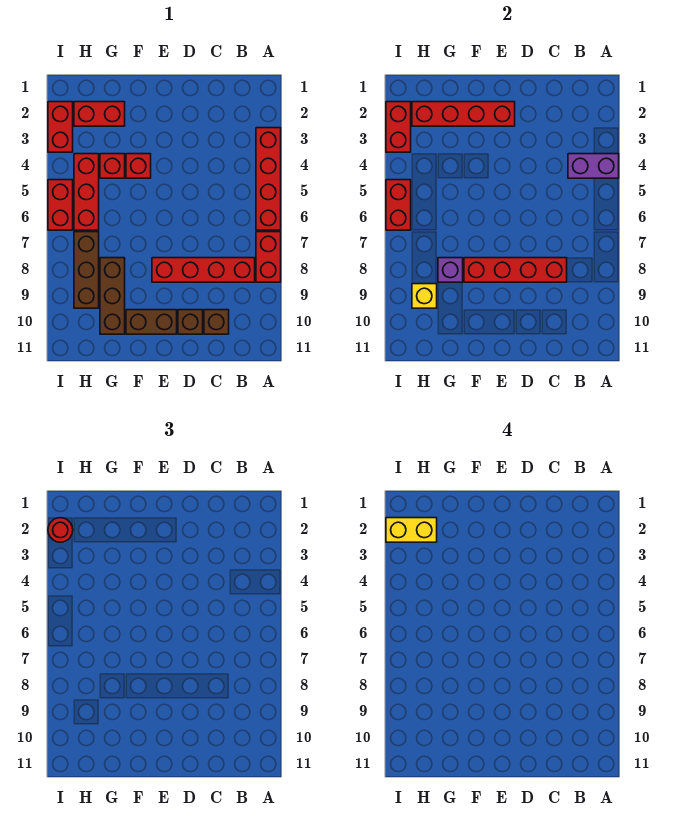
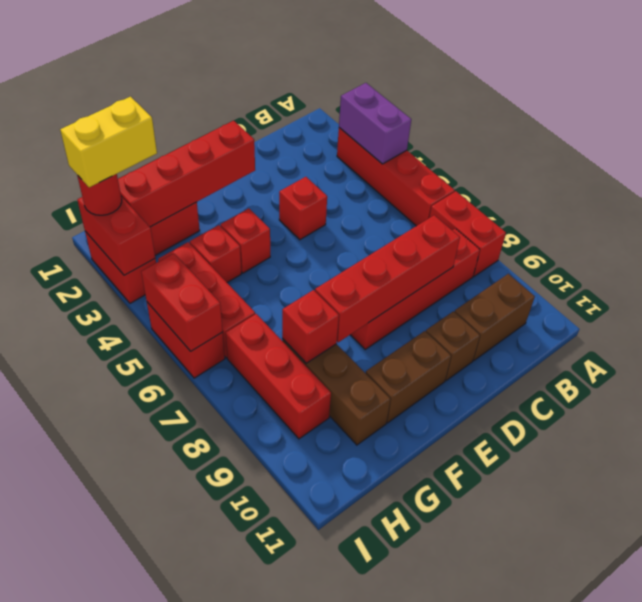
purple 1x2 brick [568,154,619,178] -> purple 1x2 brick turned to [339,83,411,164]
brown 1x1 brick [204,310,229,334] -> brown 1x2 brick [455,274,535,360]
none -> red 1x1 brick [279,177,327,240]
purple 1x1 brick [438,258,463,282] -> red 1x1 brick [282,290,339,363]
brown 1x3 brick [74,232,99,308] -> red 1x3 brick [225,314,331,439]
yellow 1x1 brick [412,284,437,308] -> none

